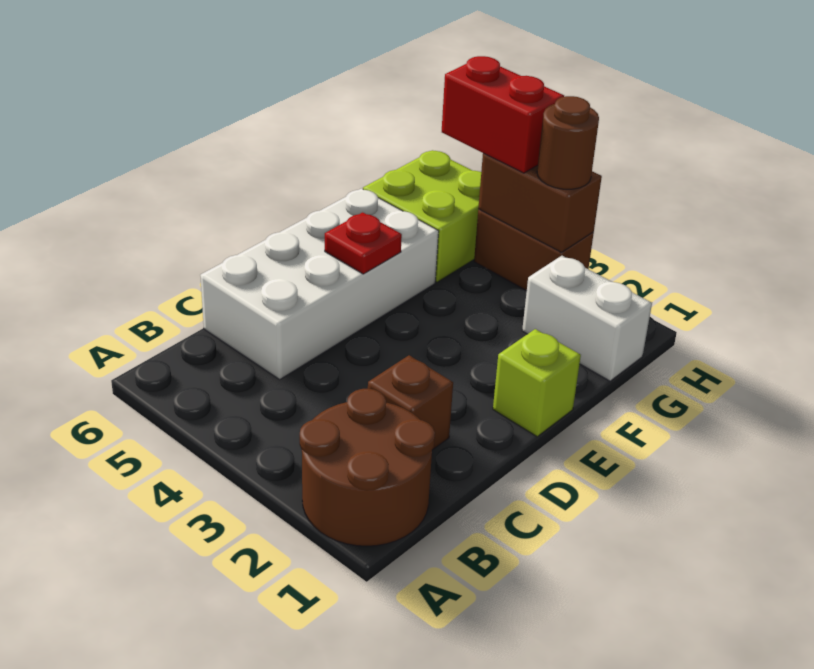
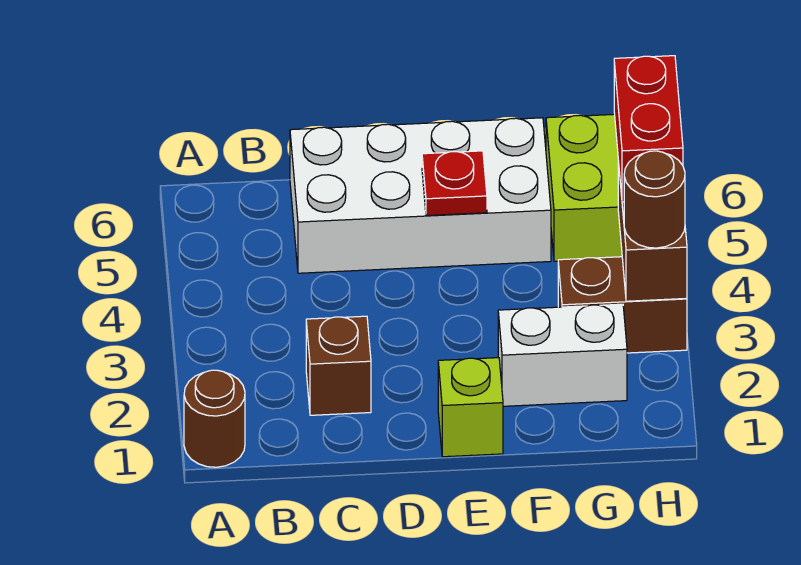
brown 2x2 round brick [300,389,435,546] -> brown 1x1 round brick [184,370,245,467]
white 1x2 brick [522,256,652,381] -> white 1x2 brick turned to [498,304,627,406]
brown 1x2 brick [474,209,594,291] -> brown 1x2 brick turned to [558,257,687,353]

